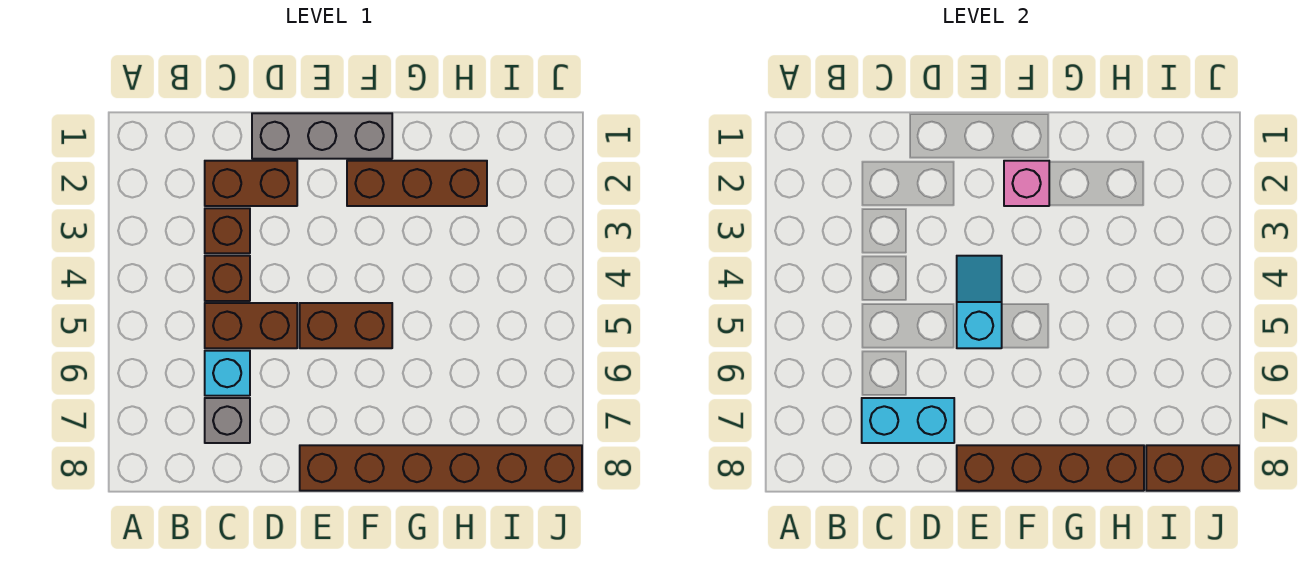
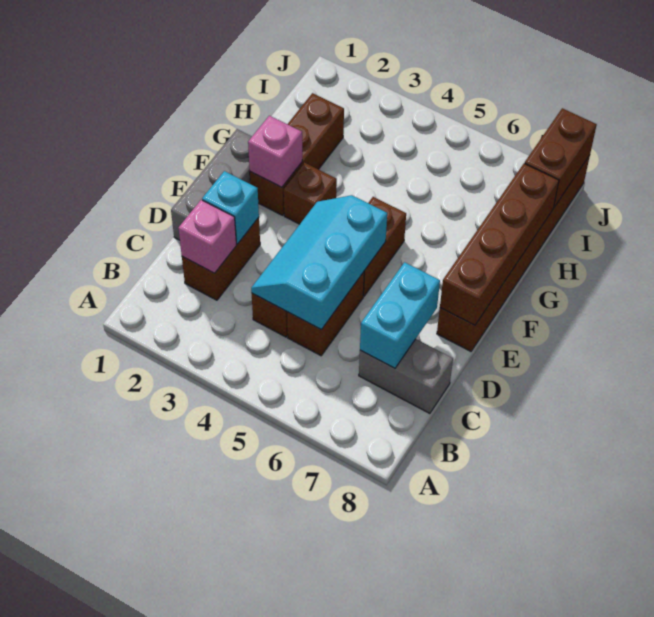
none -> pink 1x1 brick [178,200,237,273]
brown 1x1 brick [205,208,250,253] -> brown 1x1 brick moved to [284,163,337,224]
cyan 1x1 brick [205,351,250,396] -> cyan 1x1 brick moved to [202,171,259,244]
grey 1x1 brick [205,398,250,443] -> grey 1x2 brick [359,339,453,414]
cyan 1x2 slope [957,256,1002,348] -> cyan 2x3 slope [251,195,387,330]

